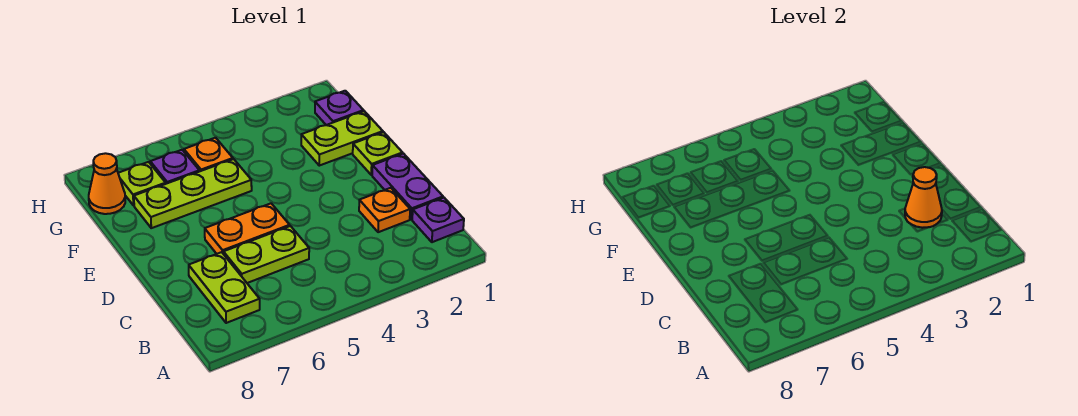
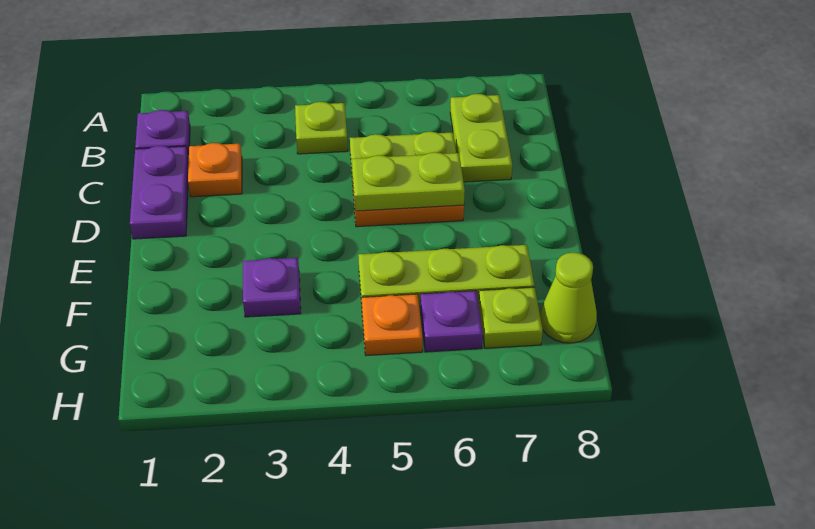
orange 1x1 cone [905,167,942,228] -> none
lime 1x1 plate [353,132,403,175] -> lime 1x1 plate moved to [295,102,348,154]
lime 1x2 plate [301,111,383,166] -> lime 1x2 plate moved to [352,152,465,211]
purple 1x1 plate [315,91,364,125] -> purple 1x1 plate moved to [243,258,301,317]
orange 1x1 cone [89,153,125,214] -> lime 1x1 cone [540,253,597,343]

